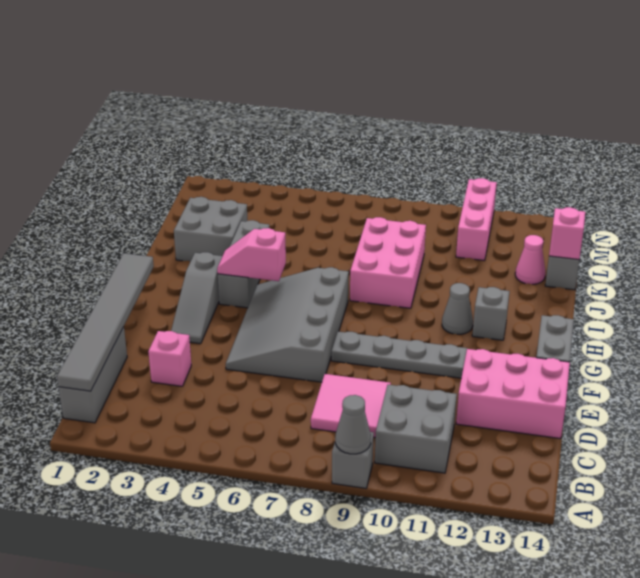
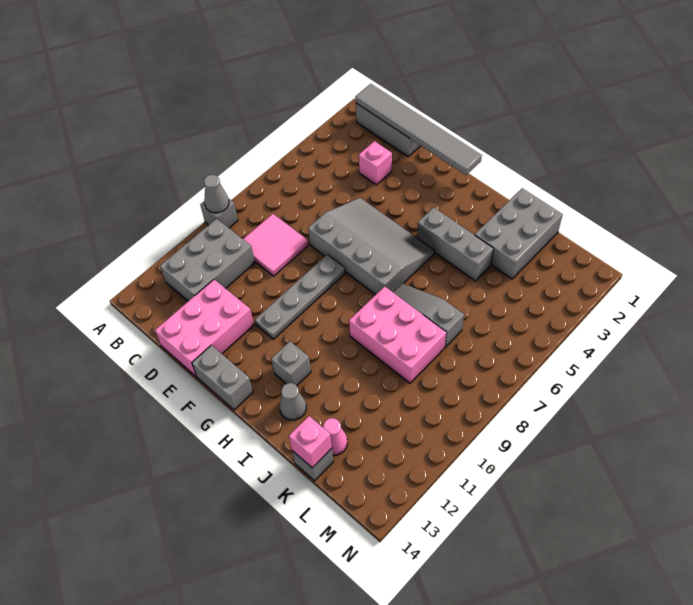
grey 2x2 brick [375,385,457,473] -> grey 2x3 brick [160,219,255,301]
grey 1x3 slope [171,252,222,344] -> grey 1x3 slope moved to [393,284,464,347]
pink 1x2 slope [217,228,286,281] -> none
grey 1x1 cone [442,283,473,334] -> grey 1x1 cone moved to [280,383,306,420]
grey 2x2 brick [174,197,247,262] -> grey 2x3 brick [475,188,563,279]
pink 1x3 brick [456,178,497,261] -> none

